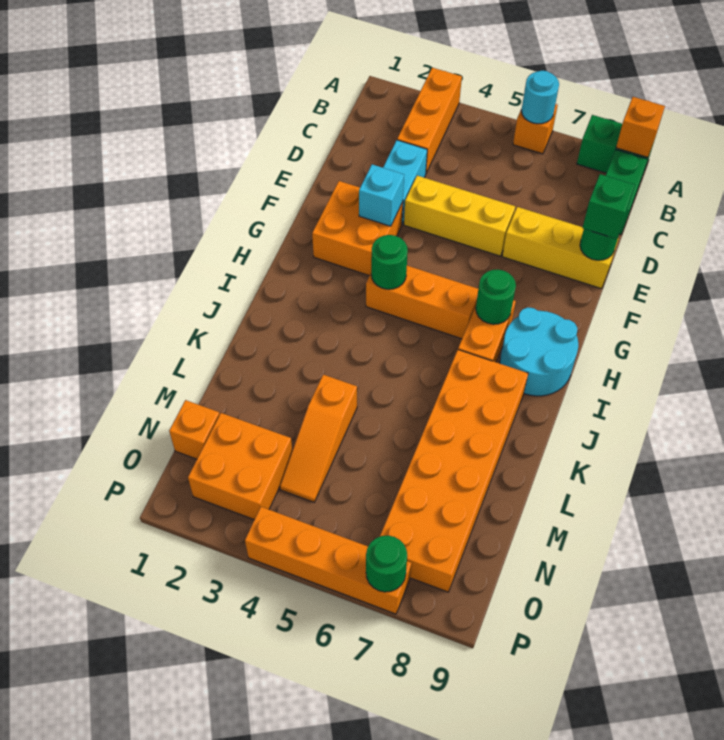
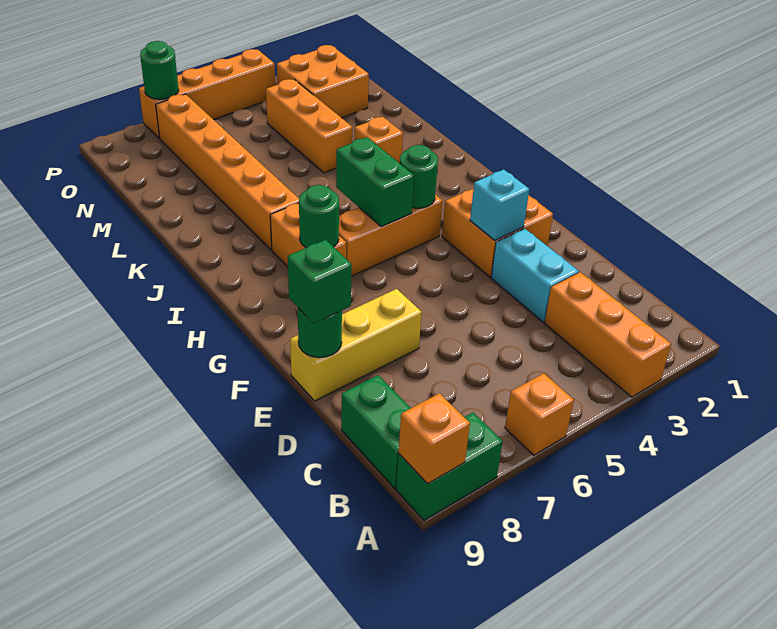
cyan 1x1 round brick [521,71,559,124] -> none
yellow 1x3 brick [404,176,515,256] -> none
none -> green 1x2 brick [336,137,414,227]
cyan 2x2 round brick [500,307,578,396] -> none
orange 2x6 brick [380,350,528,592] -> orange 1x6 brick [156,94,299,250]
orange 1x3 slope [280,374,357,502] -> orange 1x3 brick [266,79,352,173]
orange 1x1 brick [169,400,220,459] -> orange 1x1 brick moved to [355,117,403,163]

